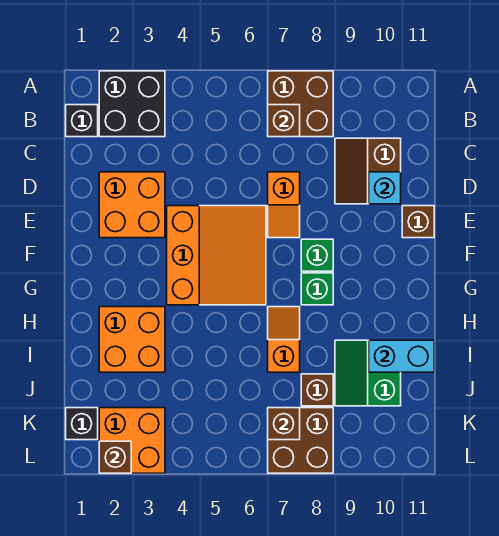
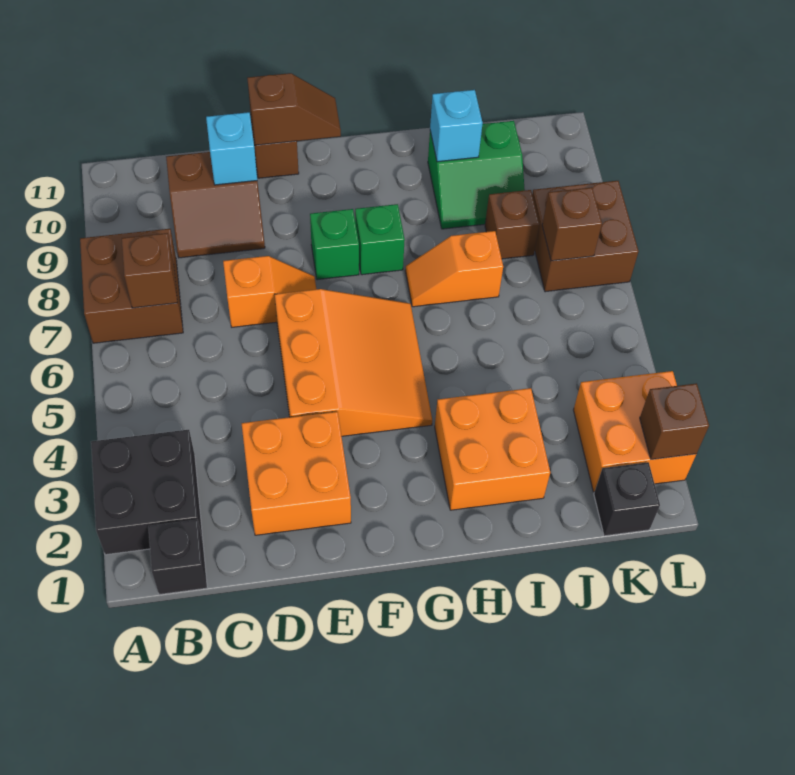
orange 3x3 slope [167,206,266,305] -> orange 3x3 slope turned to [275,289,432,436]
none -> brown 1x2 slope [247,73,341,145]
cyan 1x2 brick [369,340,434,372] -> cyan 1x1 brick [430,90,483,162]

